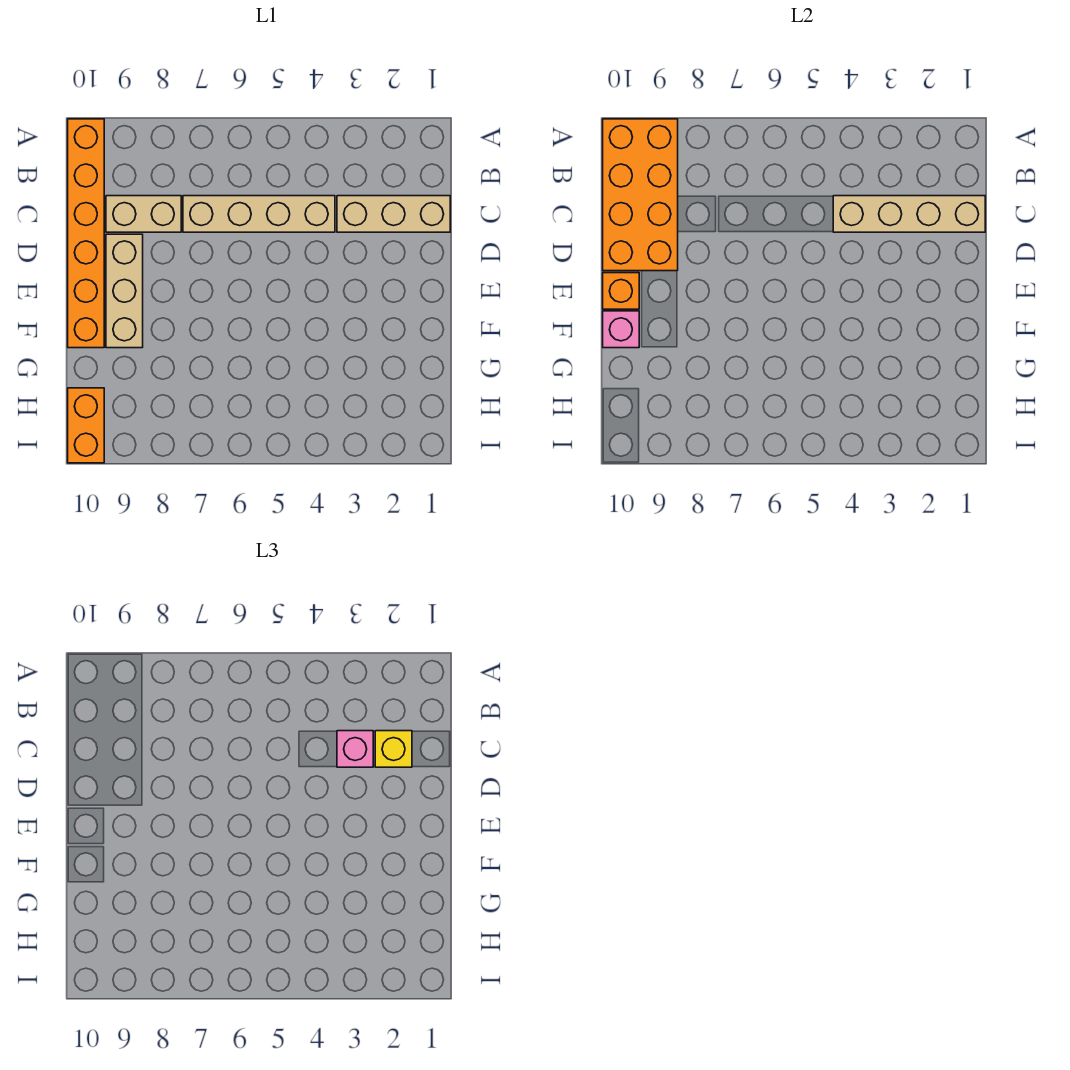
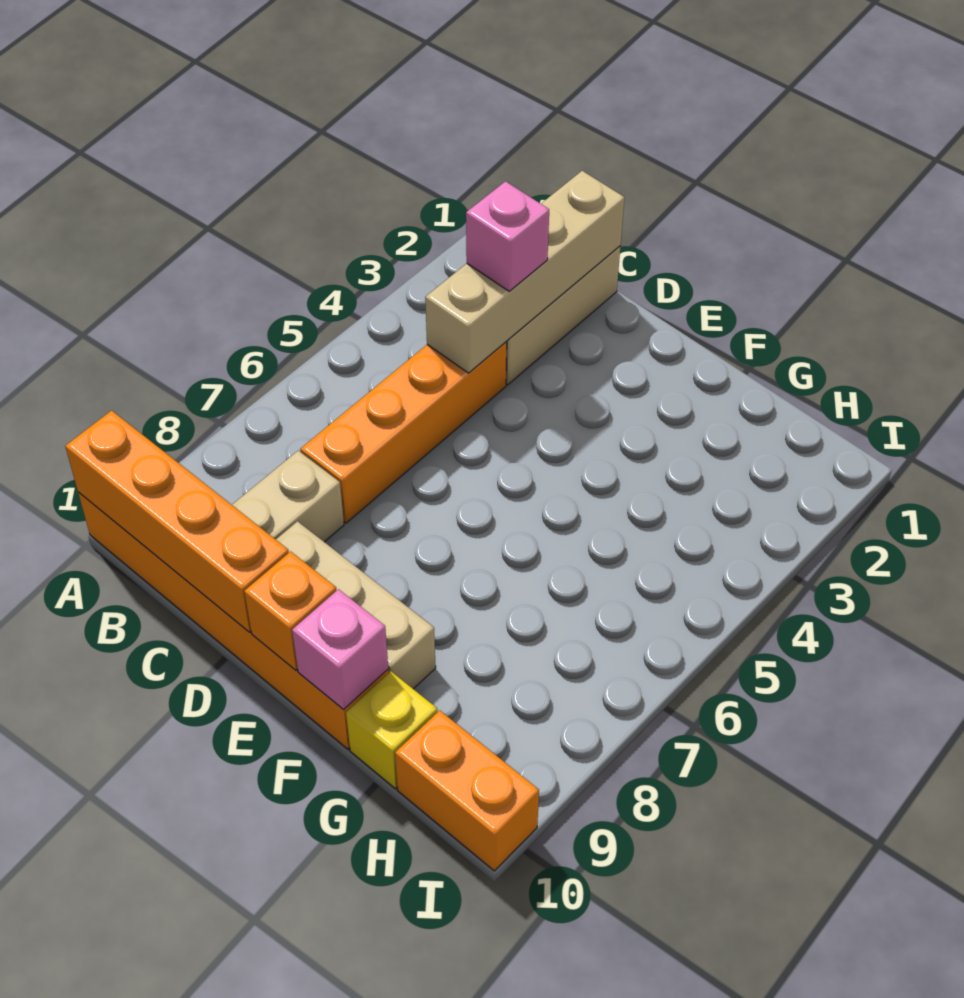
orange 2x4 brick [603,119,678,271] -> orange 1x4 brick [65,410,289,632]
yellow 1x1 brick [375,731,412,767] -> yellow 1x1 brick moved to [346,671,437,789]
tan 1x4 brick [183,196,335,232] -> orange 1x4 brick [300,342,507,523]

